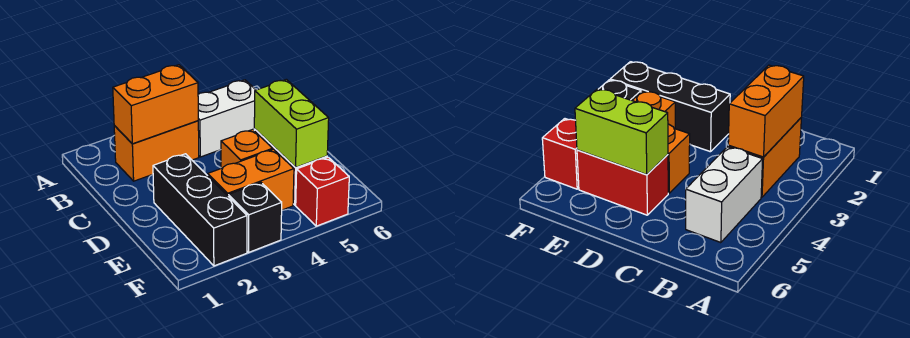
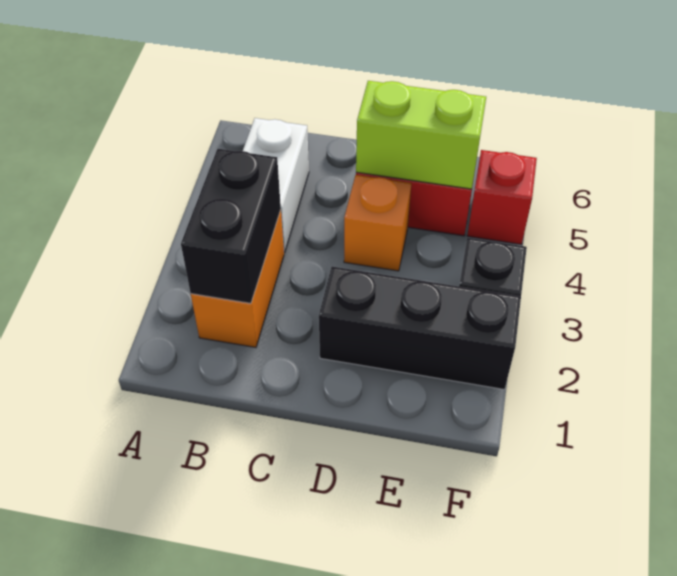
orange 1x2 brick [113,65,198,144] -> black 1x2 brick [181,149,281,303]
orange 1x2 brick [208,149,294,210] -> none

